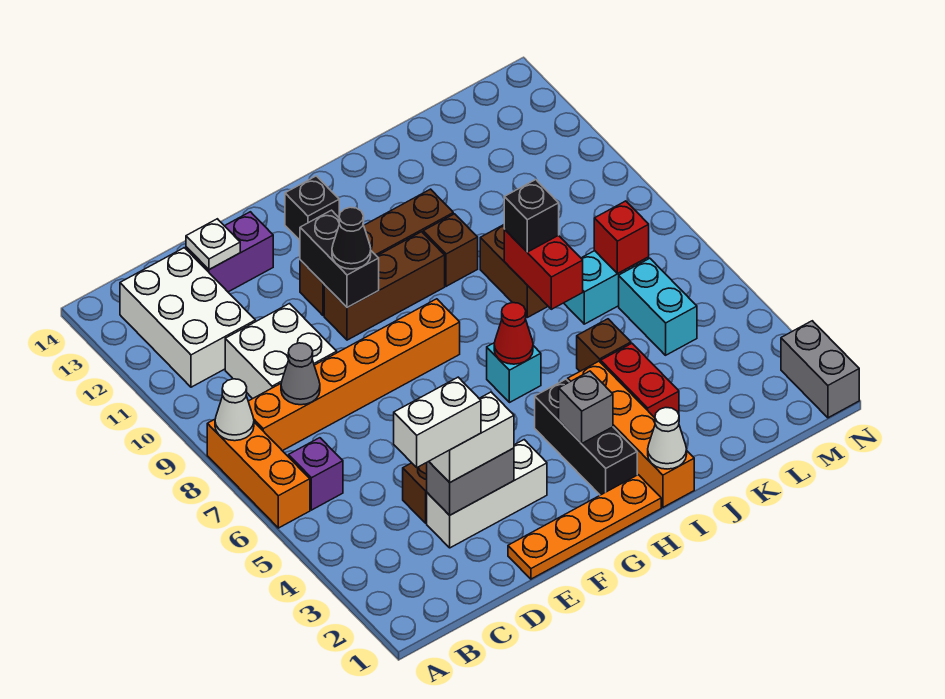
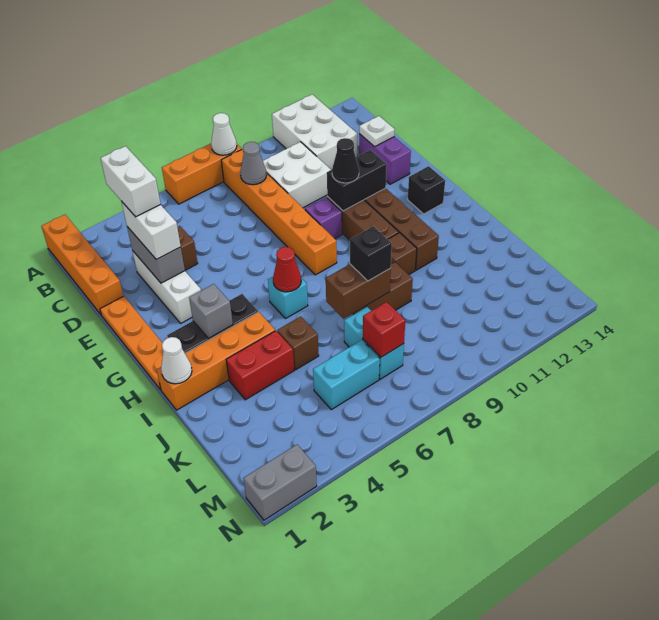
none -> orange 1x4 brick [41,215,123,315]
purple 1x1 brick [289,438,343,510] -> purple 1x1 brick moved to [305,197,342,239]
white 2x3 brick [120,248,255,387] -> white 2x3 brick turned to [272,94,358,170]
red 1x2 brick [504,230,583,309] -> brown 1x2 brick [326,264,391,319]

